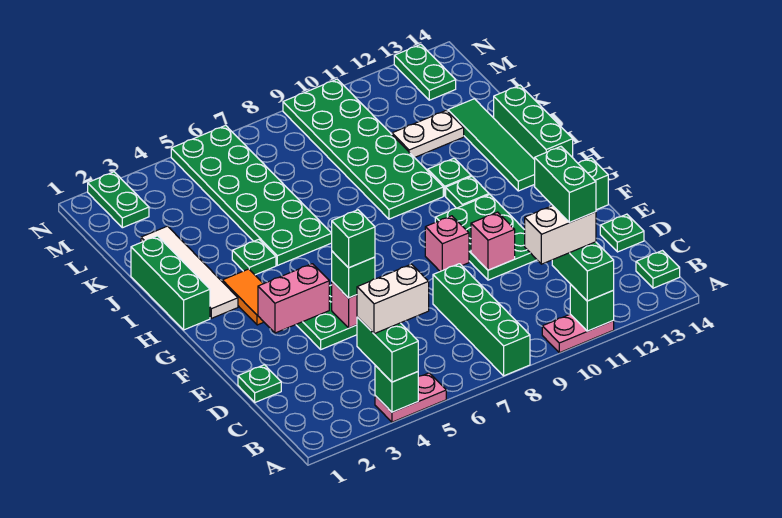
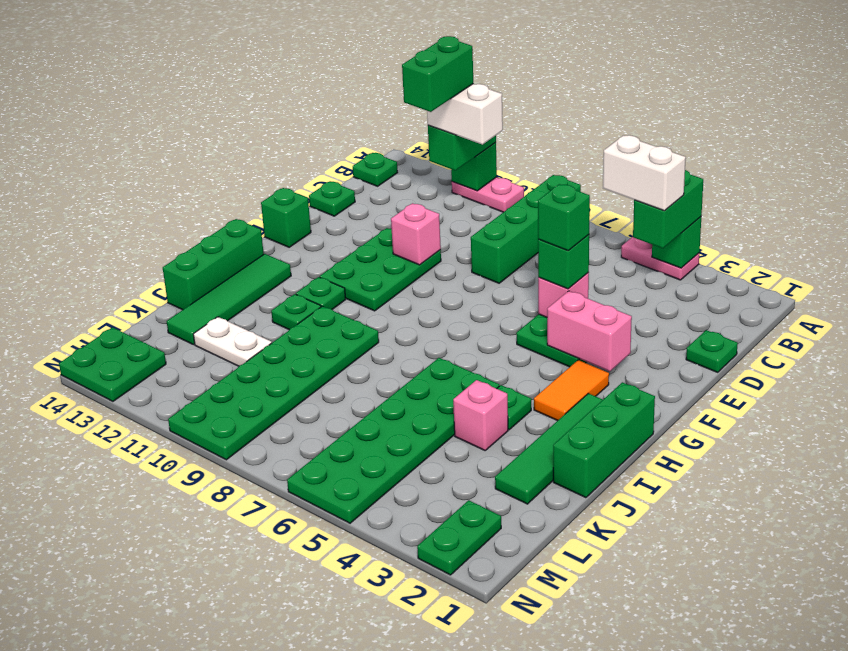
pink 1x1 brick [425,216,469,271] -> pink 1x1 brick moved to [453,380,508,450]
white 1x4 tile [141,226,238,318] -> green 1x4 tile [495,393,603,504]
green 1x2 plate [394,44,456,100] -> green 2x2 plate [59,327,166,401]

